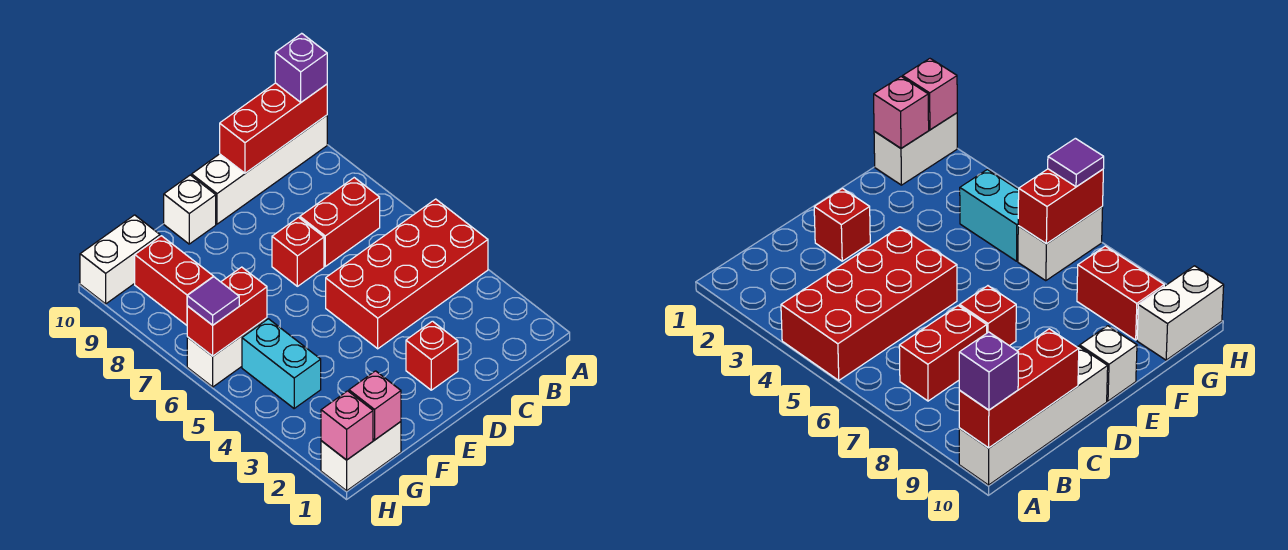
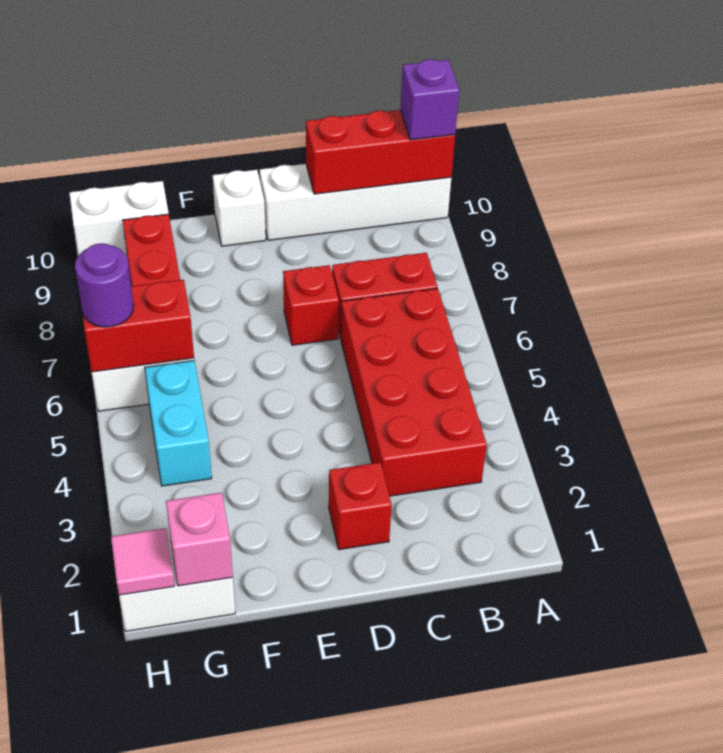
red 2x4 brick [326,199,488,349] -> red 2x4 brick turned to [341,288,487,496]
pink 1x1 brick [321,391,373,460] -> pink 1x1 tile [111,528,175,595]
purple 1x1 tile [187,277,239,325] -> purple 1x1 round brick [75,243,134,327]

